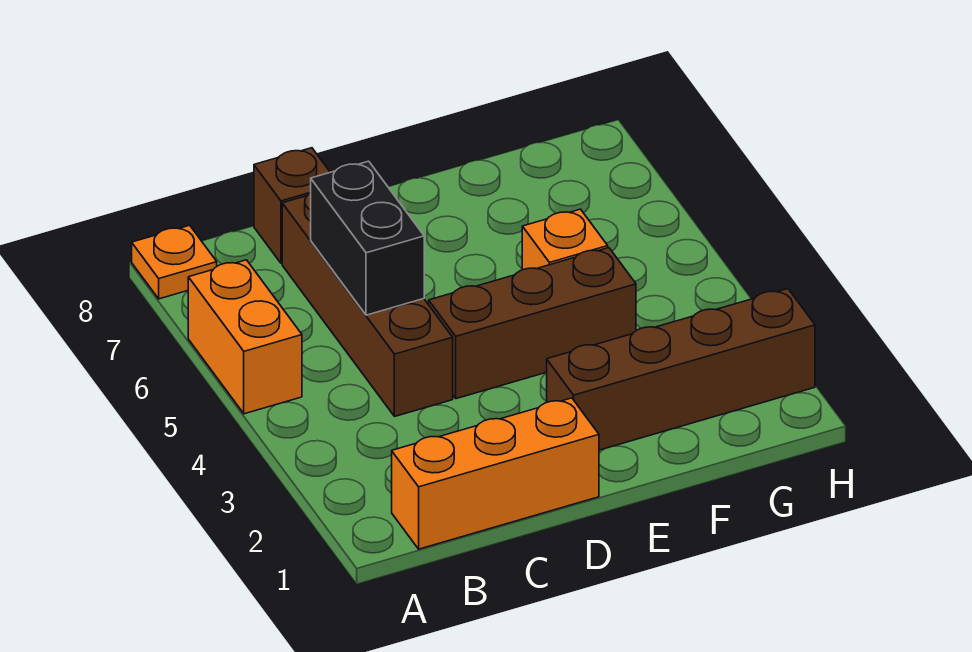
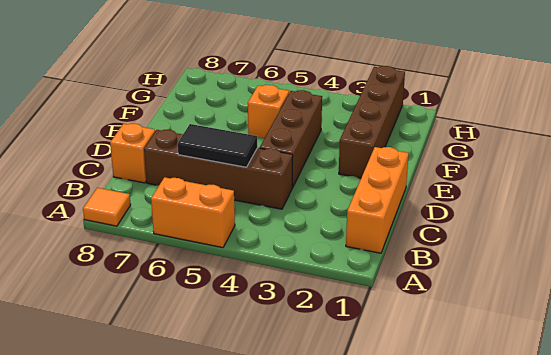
orange 1x1 plate [132,225,217,299] -> orange 1x1 tile [83,188,131,226]
black 1x2 brick [311,161,424,315] -> black 1x2 tile [178,124,257,167]
brown 1x1 brick [254,148,330,263] -> orange 1x1 brick [110,124,155,183]

